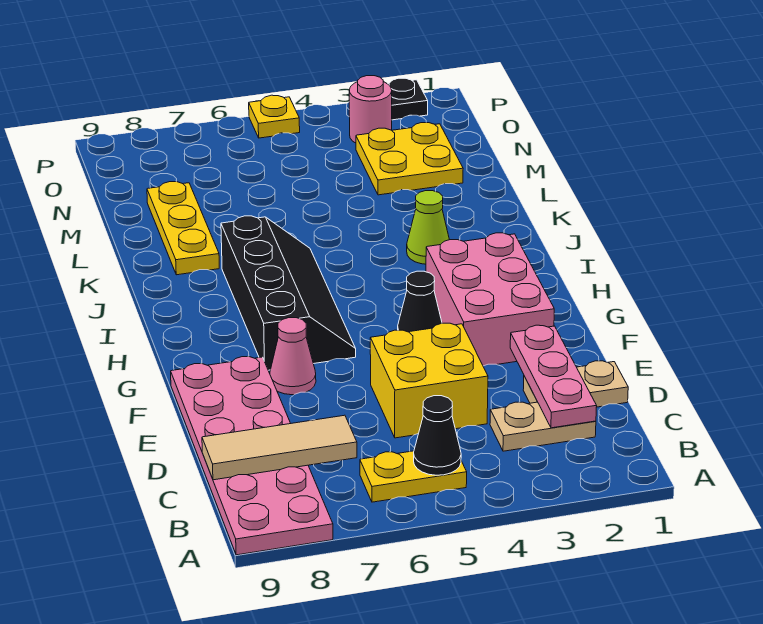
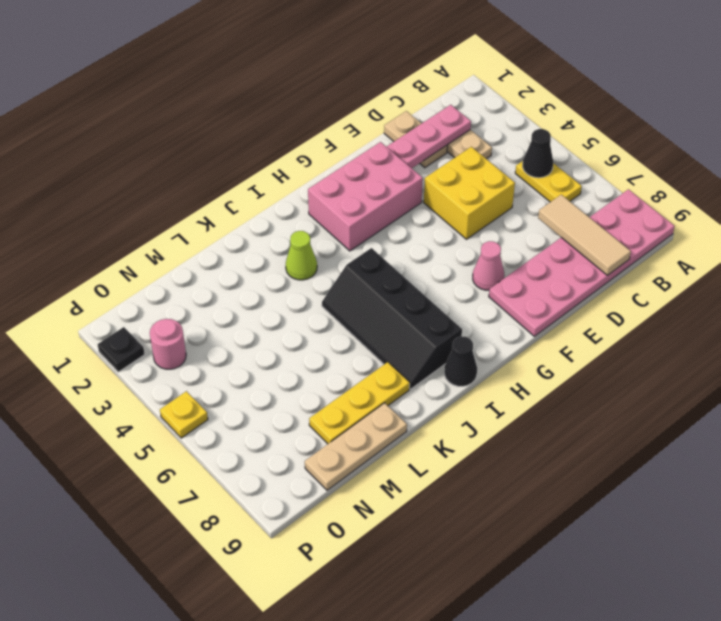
black 1x1 cone [398,271,442,332] -> black 1x1 cone moved to [444,336,477,386]
black 2x4 slope [221,216,356,370] -> black 2x4 slope turned to [322,248,462,389]
none -> tan 1x3 plate [305,403,407,490]
yellow 2x2 plate [356,123,463,195] -> none

